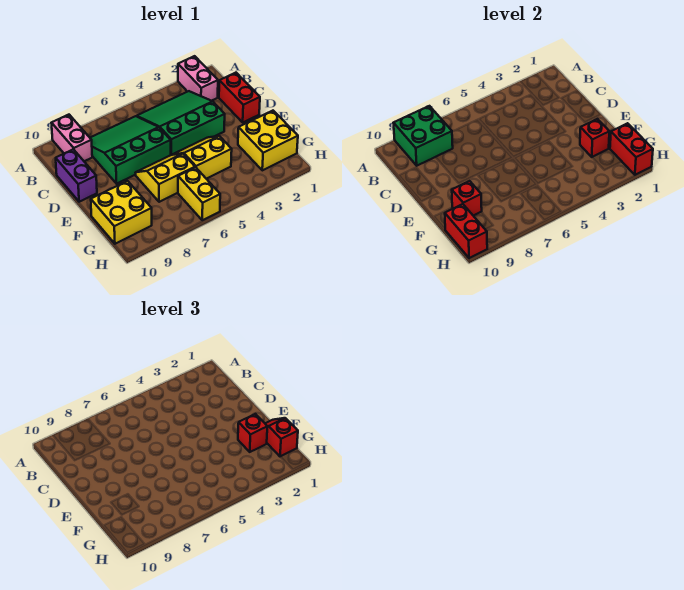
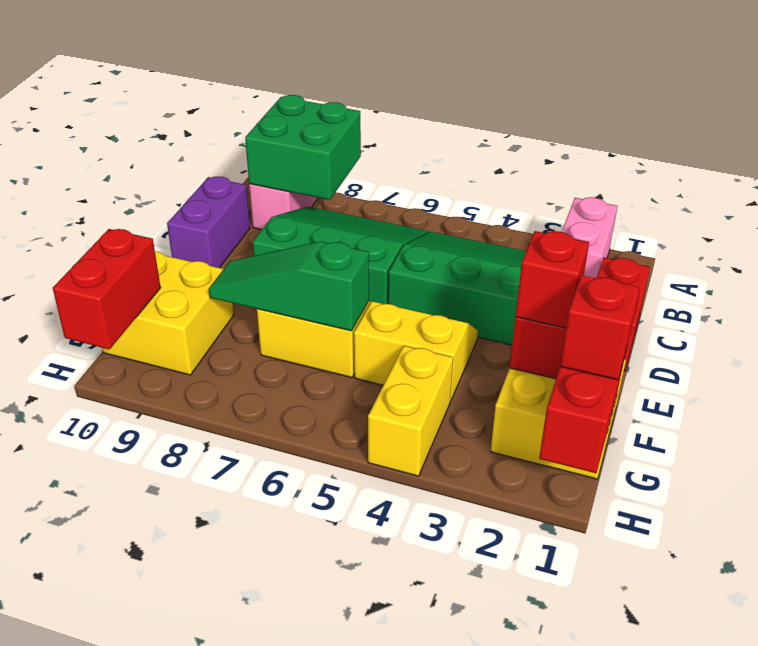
none -> green 1x3 slope [209,241,369,331]
red 1x1 brick [452,181,482,216] -> none
yellow 1x2 brick [178,167,220,220] -> yellow 1x2 brick moved to [368,346,453,476]

